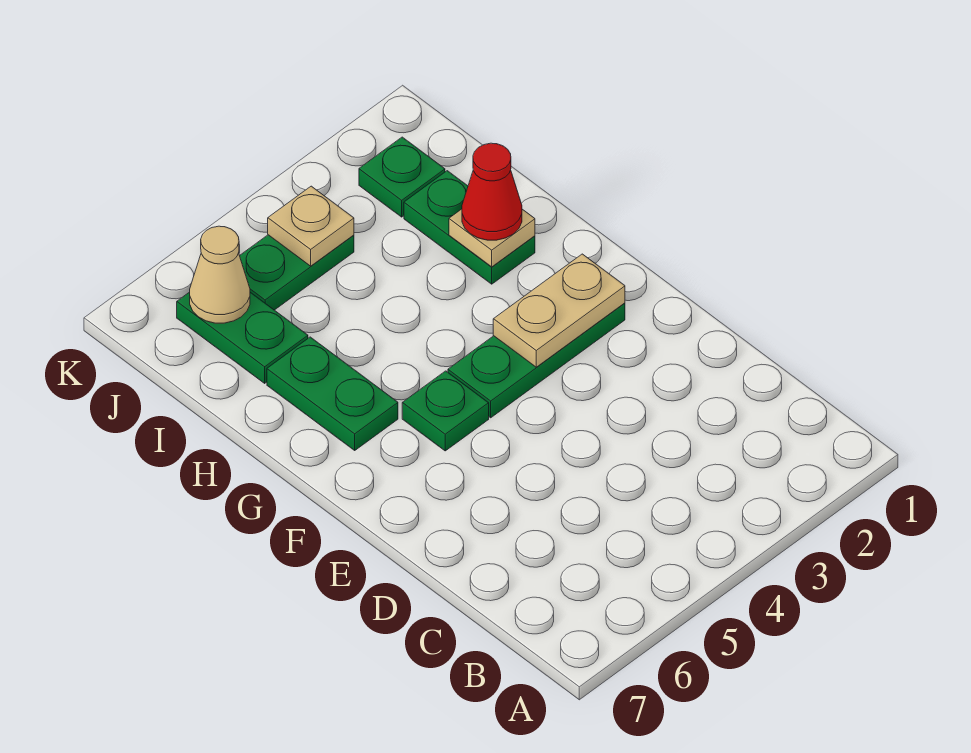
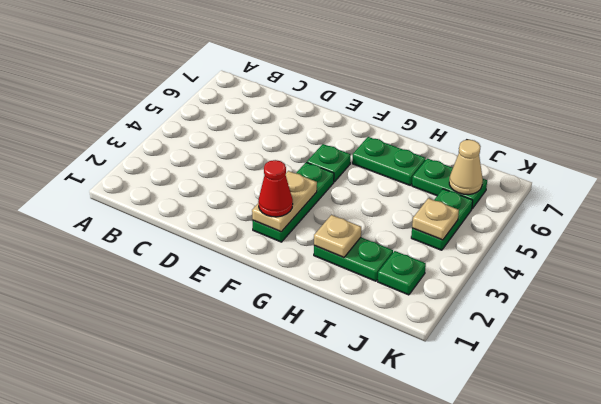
red 1x1 cone [462,143,522,240] -> red 1x1 cone moved to [258,160,293,217]

